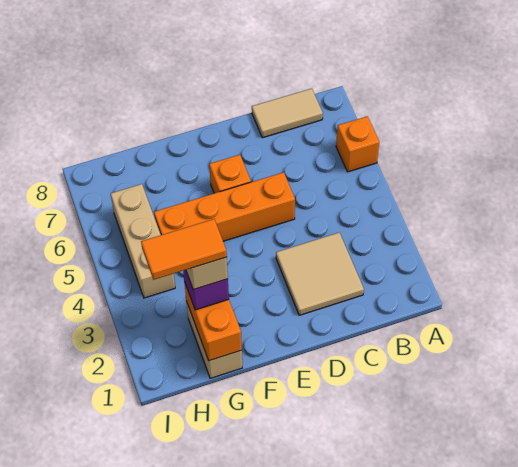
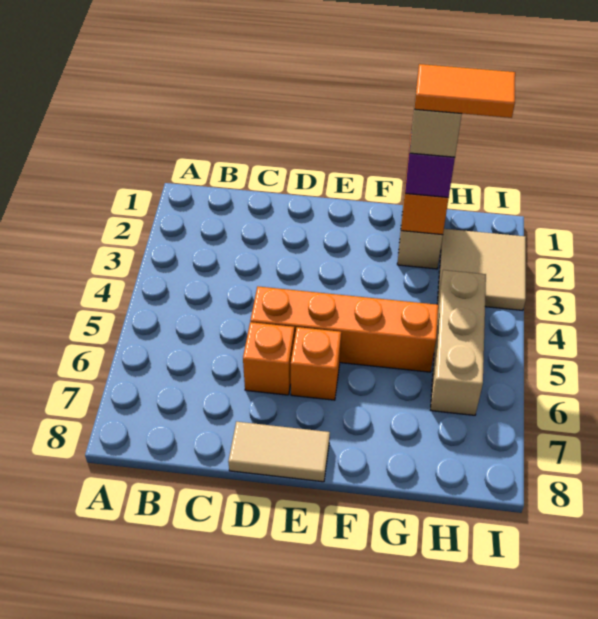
orange 1x1 brick [336,116,379,172] -> orange 1x1 brick moved to [243,322,294,395]
tan 1x2 tile [252,88,323,138] -> tan 1x2 tile moved to [228,422,330,482]
tan 2x2 tile [276,233,364,315] -> tan 2x2 tile moved to [438,229,526,310]

